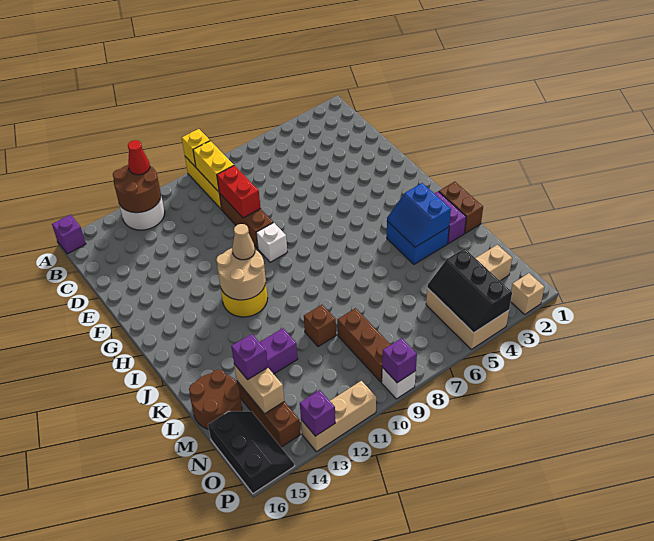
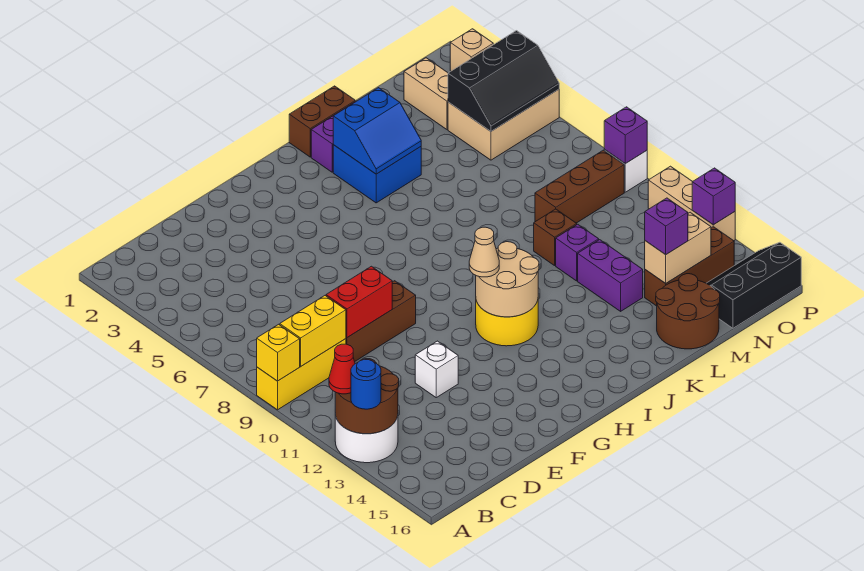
none -> blue 1x1 round brick [351,359,381,409]
purple 1x1 brick [52,215,86,254] -> purple 1x1 brick moved to [556,224,599,281]
white 1x1 brick [256,223,287,262] -> white 1x1 brick moved to [415,341,458,398]

